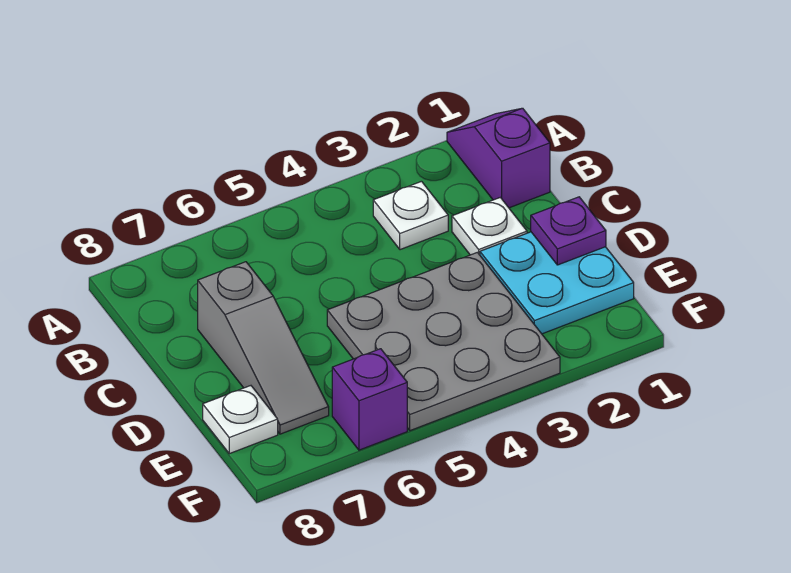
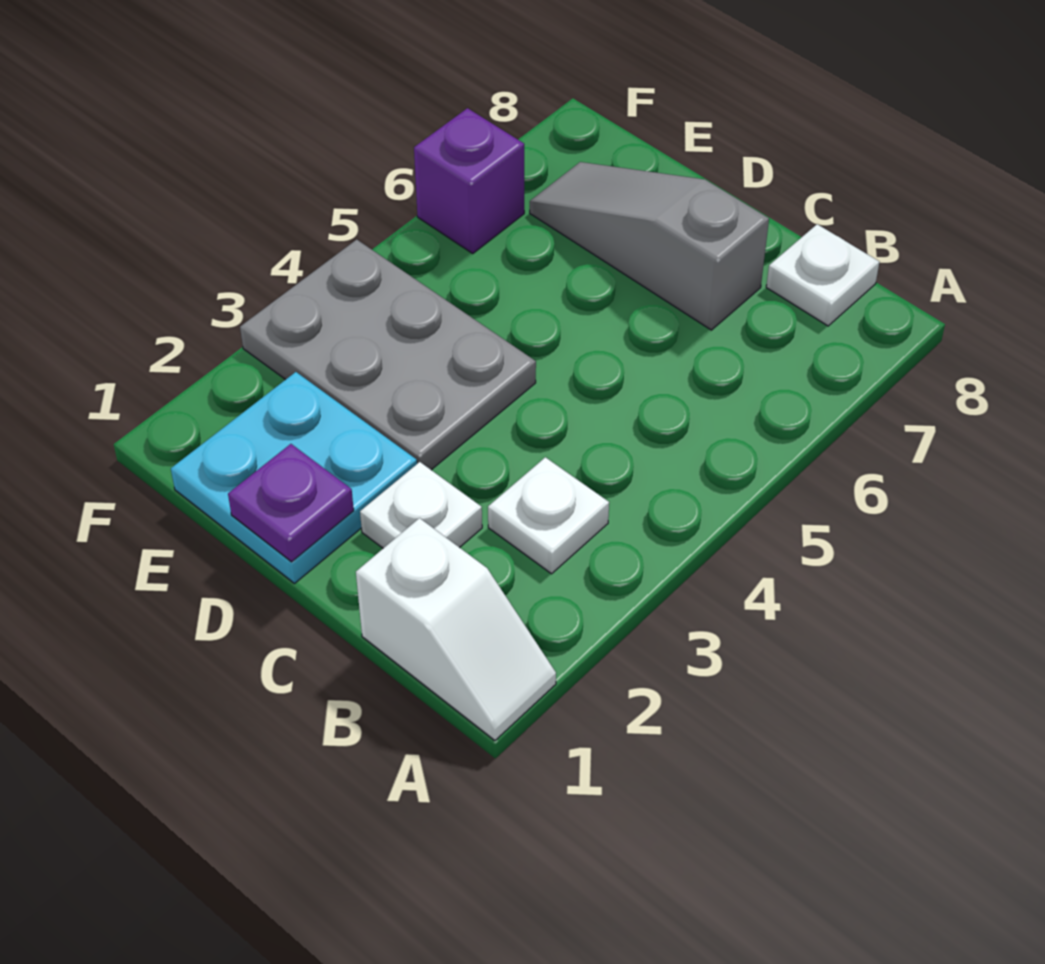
purple 1x2 slope [447,108,550,208] -> white 1x2 slope [356,518,556,740]
grey 3x3 plate [327,252,560,431] -> grey 2x3 plate [240,240,536,470]
white 1x1 plate [203,386,278,454] -> white 1x1 plate moved to [766,224,879,326]

